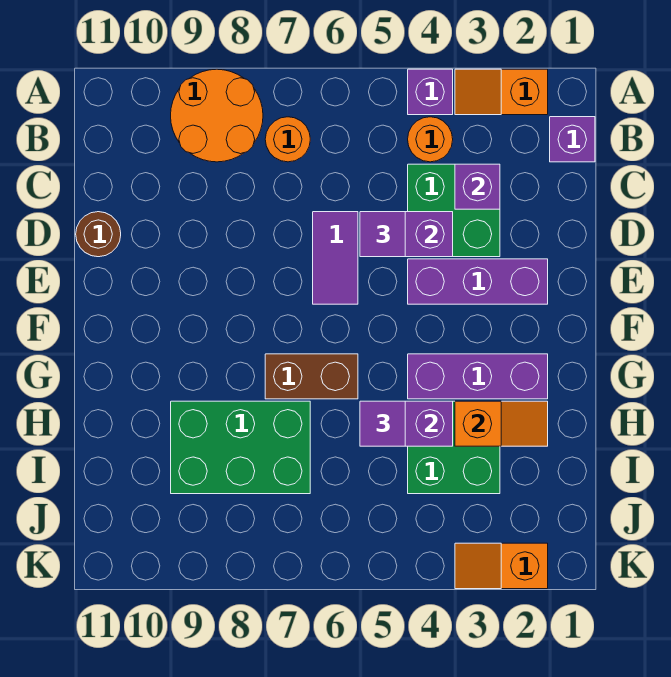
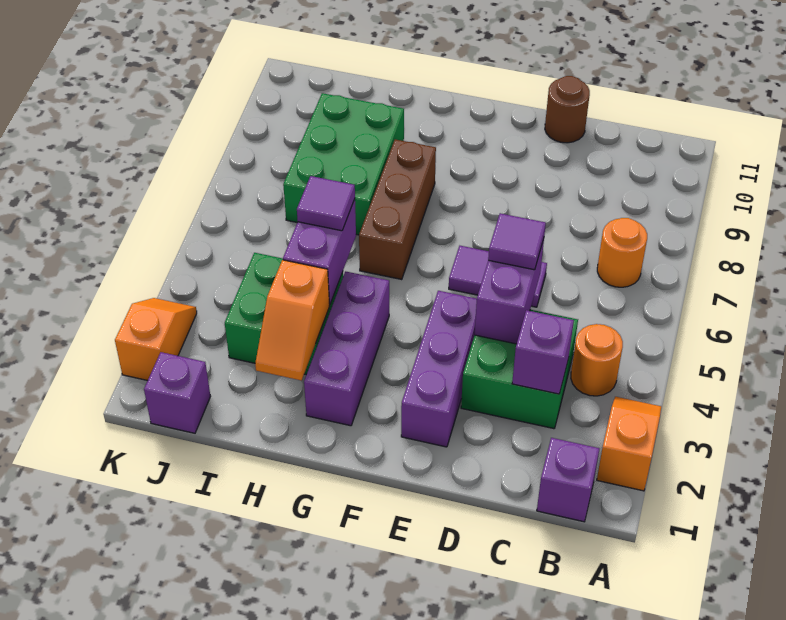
purple 1x1 brick [408,69,453,115] -> purple 1x1 brick moved to [144,352,211,433]
orange 2x2 round brick [171,69,263,162] -> none
brown 1x2 brick [265,354,358,399] -> brown 1x3 brick [359,139,436,280]

